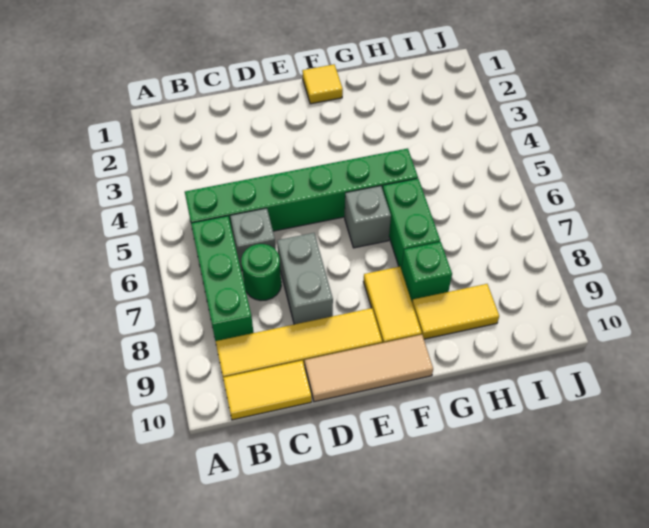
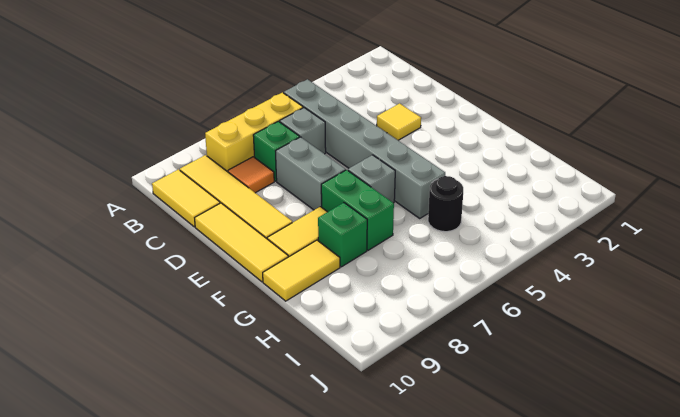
green 1x6 brick [185,148,418,234] -> grey 1x6 brick [284,79,445,218]
green 1x3 brick [191,216,254,341] -> yellow 1x3 brick [205,93,303,172]
green 1x1 round brick [241,244,281,300] -> green 1x1 brick [253,121,300,181]
none -> orange 1x1 tile [228,157,274,193]
grey 1x2 brick [277,233,333,324] -> grey 1x2 brick turned to [276,137,346,210]
tan 1x3 tile [305,335,433,402] -> yellow 1x3 tile [195,203,288,282]
yellow 1x1 tile [302,64,343,104] -> yellow 1x1 tile moved to [377,103,421,140]
green 1x2 brick [383,178,440,270] -> green 1x2 brick turned to [321,170,394,250]
yellow 1x2 tile [412,284,499,339] -> yellow 1x2 tile turned to [263,240,340,301]
none -> black 1x1 round brick [428,176,463,232]

